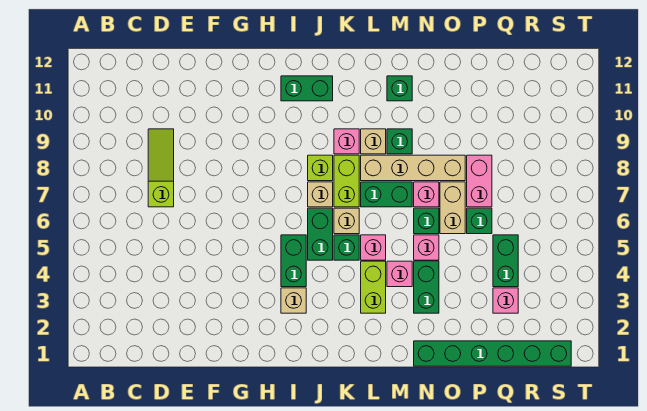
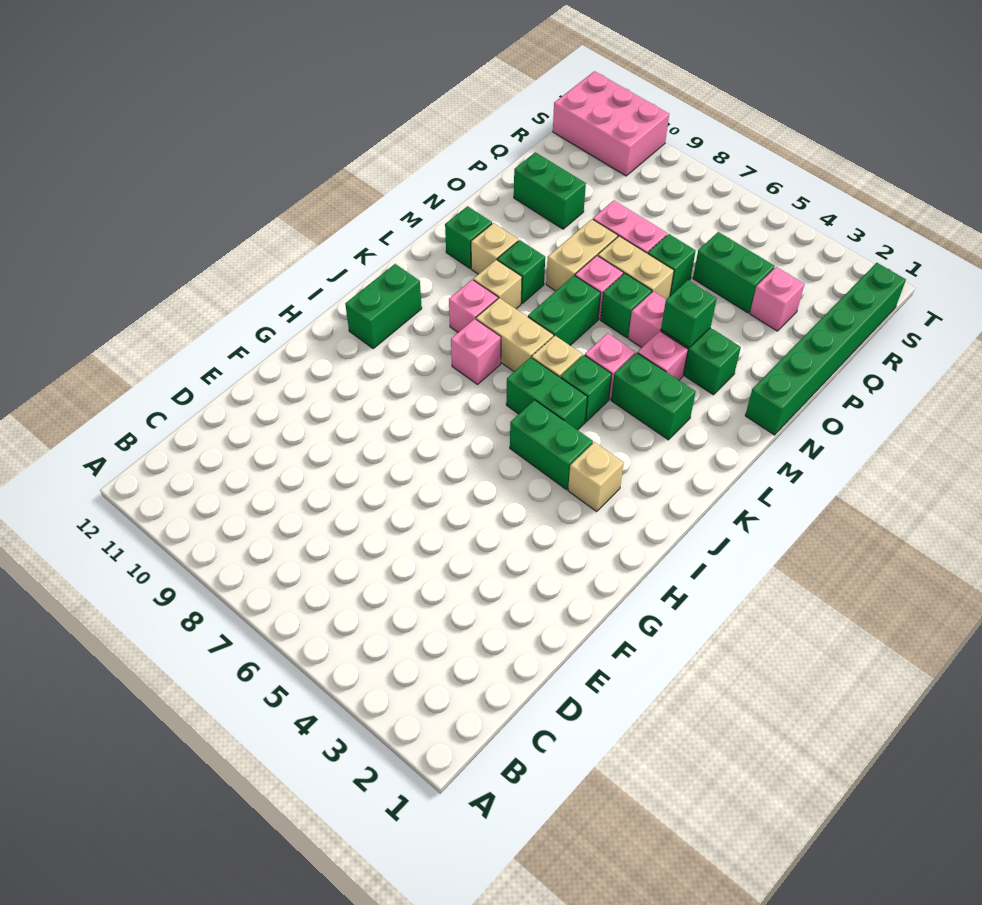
lime 1x3 slope [148,129,174,207] -> none
tan 1x1 brick [308,182,333,207] -> tan 1x1 brick moved to [471,223,518,274]
lime 1x1 brick [308,155,333,181] -> pink 1x1 brick [451,319,501,384]
lime 1x2 brick [334,155,359,207] -> tan 1x2 brick [476,298,554,372]
lime 1x2 brick [361,261,386,313] -> green 1x2 brick [611,353,696,440]
tan 1x4 brick [361,155,465,181] -> tan 1x2 brick [546,219,618,291]
none -> green 1x1 brick [661,280,717,347]
none -> green 1x2 brick [514,152,586,229]
none -> pink 2x3 brick [553,71,669,176]

